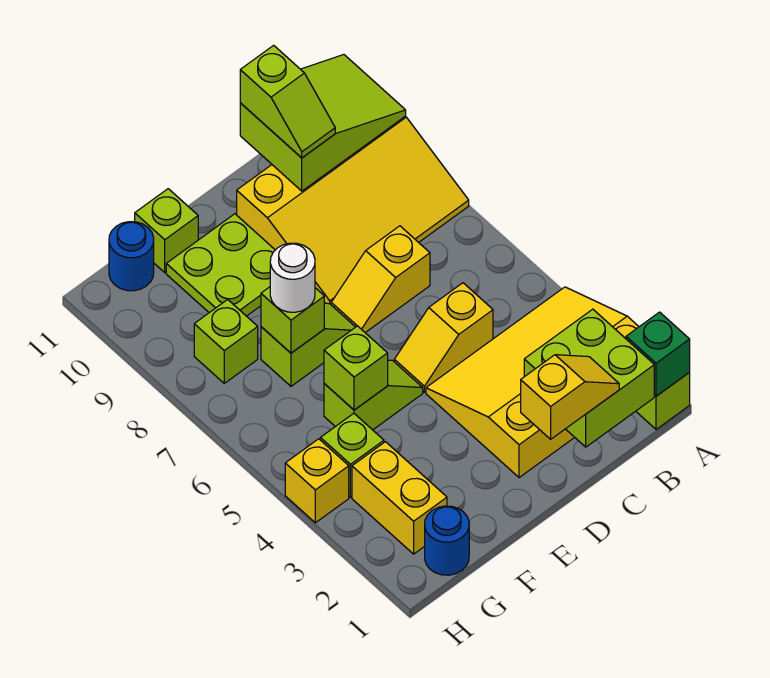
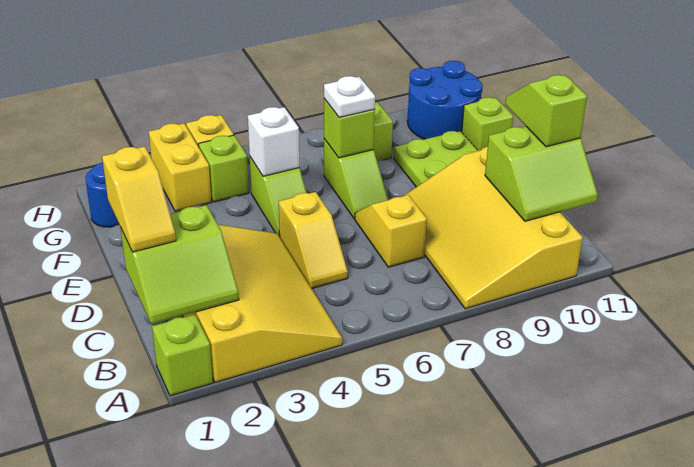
green 1x1 brick [626,312,690,396] -> none
lime 2x3 slope [240,55,406,191] -> lime 2x2 slope [485,126,598,221]
lime 2x2 brick [524,309,654,447] -> lime 2x2 slope [120,205,239,324]
yellow 1x2 slope [394,283,493,392] -> yellow 1x2 slope turned to [279,192,348,288]
lime 1x2 slope [240,45,335,158] -> lime 1x2 slope turned to [505,75,587,147]
lime 1x1 brick [324,326,388,410] -> white 1x1 brick [248,107,299,176]
white 1x1 round brick [270,243,315,312] -> white 1x1 plate [324,76,375,117]
yellow 1x2 brick [352,442,447,554] -> yellow 1x2 brick turned to [149,123,211,212]
blue 1x1 round brick [109,222,154,291] -> blue 2x2 round brick [407,61,483,139]

